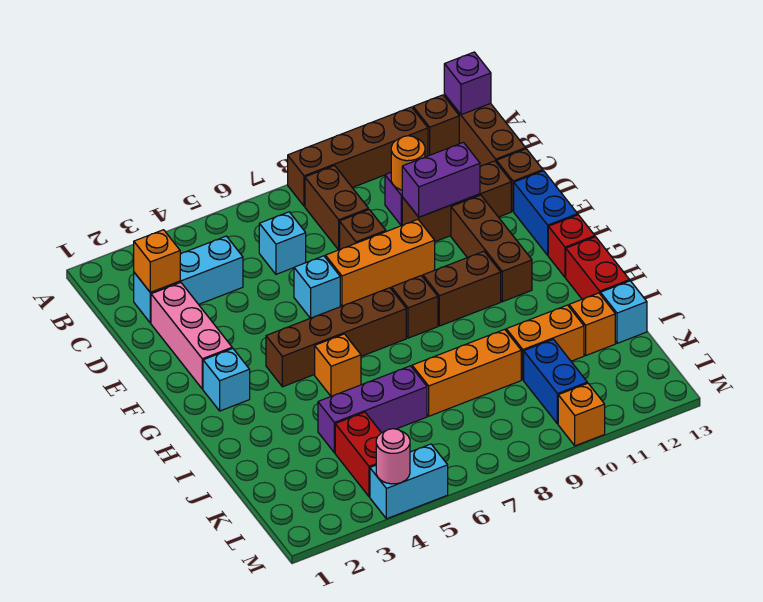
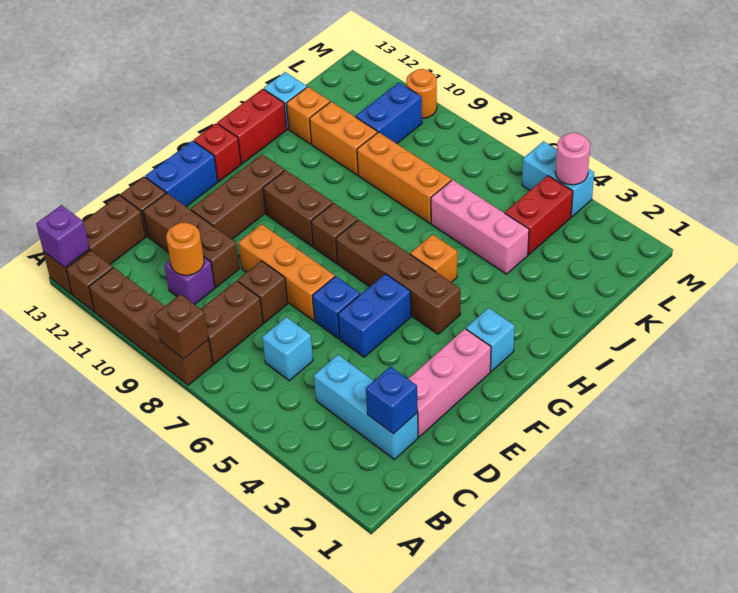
none -> brown 1x1 brick [155,294,209,359]
orange 1x1 brick [134,230,180,292] -> blue 1x1 brick [366,367,418,434]
purple 1x2 brick [402,142,480,217] -> none
none -> blue 1x2 brick [338,274,411,357]
cyan 1x1 brick [294,256,340,318] -> blue 1x1 brick [313,276,360,339]
purple 1x3 brick [318,366,427,453] -> pink 1x3 brick [431,180,529,274]
orange 1x1 brick [558,383,605,446] -> orange 1x1 round brick [406,69,437,118]

